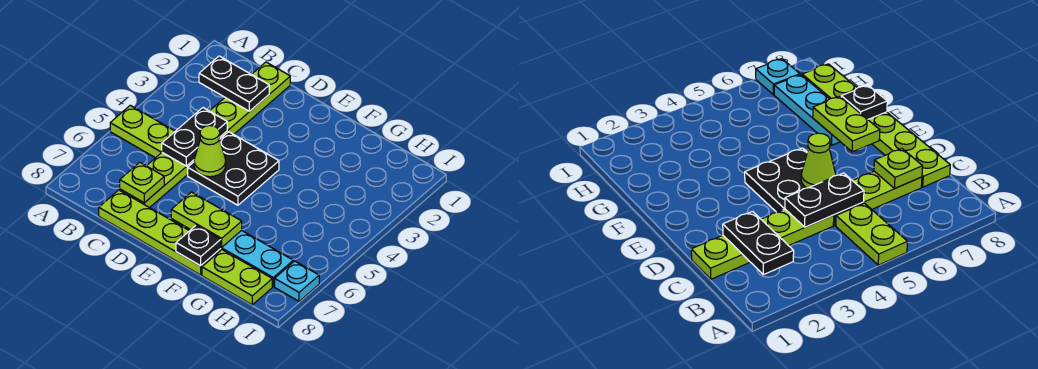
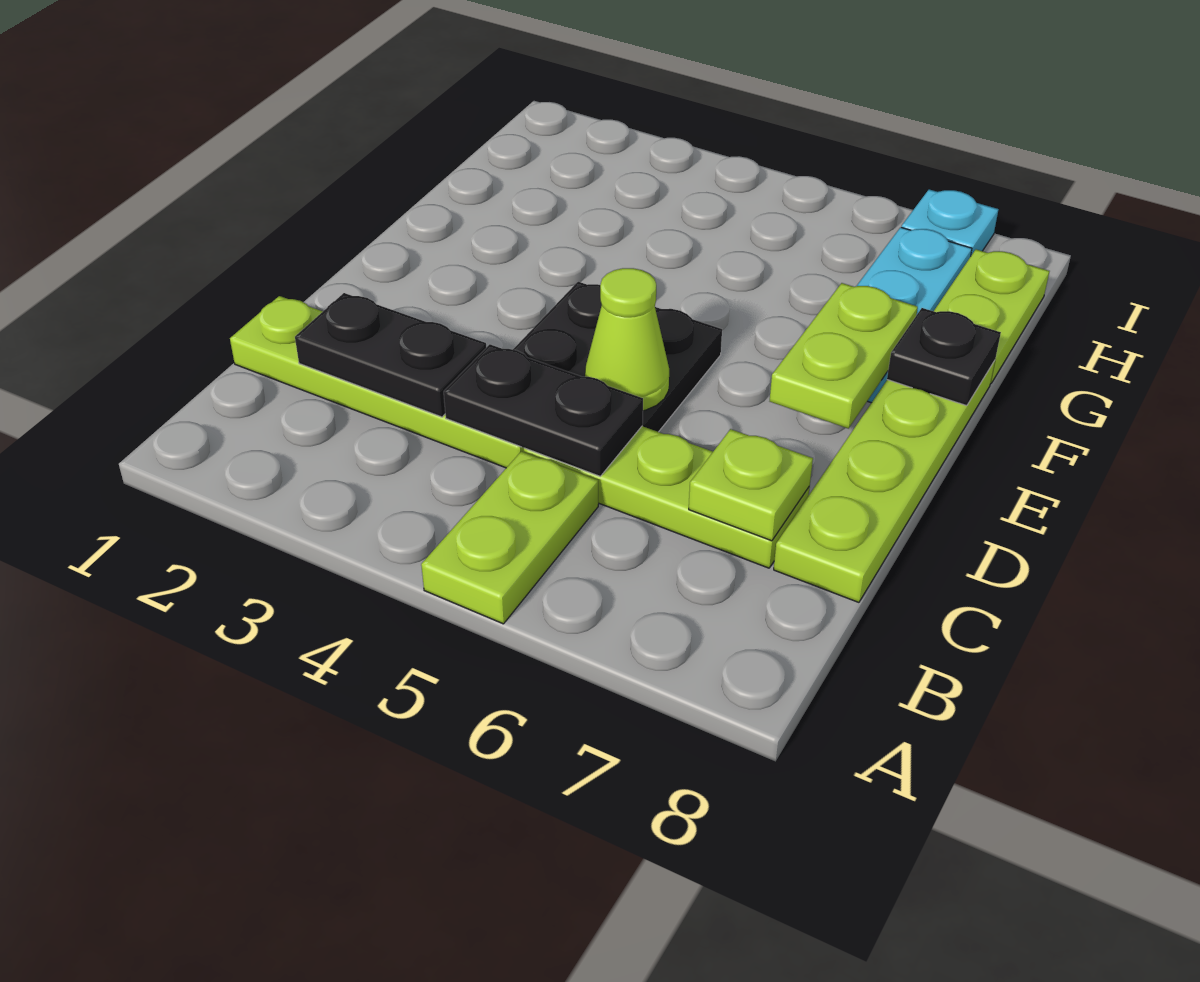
black 1x2 plate [199,56,269,111] -> black 1x2 plate turned to [295,293,486,417]

